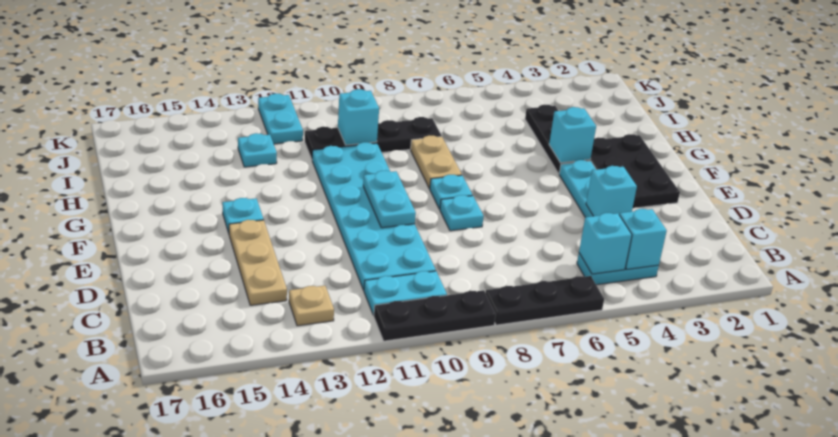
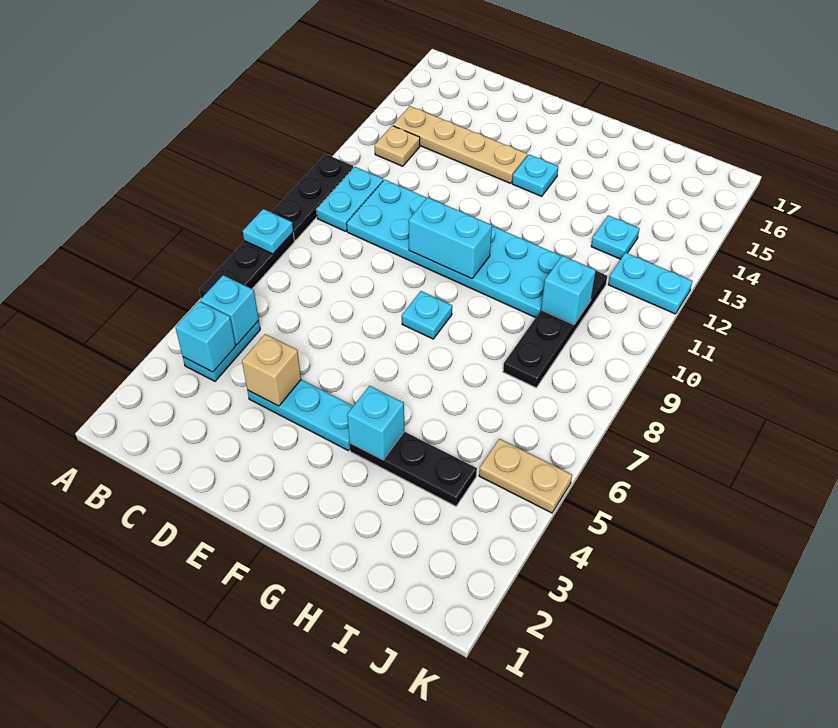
tan 1x3 plate [229,220,287,305] -> tan 1x4 plate [393,106,527,183]
cyan 1x1 brick [586,166,637,216] -> tan 1x1 brick [242,334,301,406]
black 2x3 plate [590,134,680,208] -> none
cyan 1x1 plate [440,195,484,231] -> cyan 1x1 plate moved to [243,209,293,254]
cyan 1x2 plate [363,171,416,228] -> cyan 1x2 brick [409,197,492,279]
tan 1x2 plate [411,135,462,189] -> tan 1x2 plate moved to [479,439,572,513]

